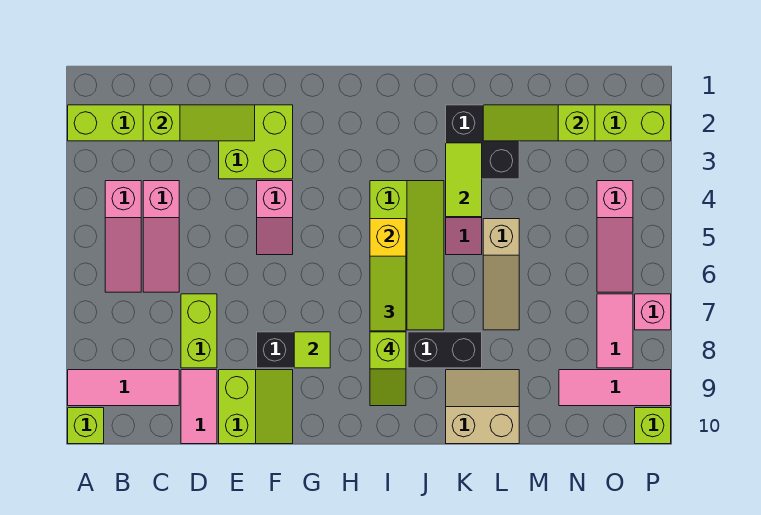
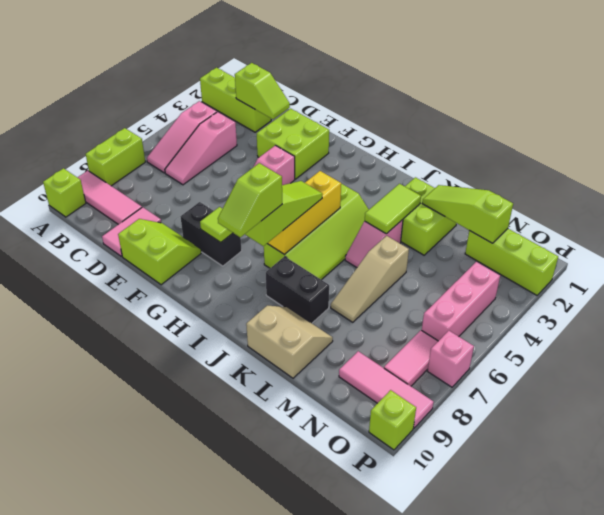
lime 1x3 slope [143,105,255,141] -> lime 1x2 slope [235,63,290,119]
lime 1x2 brick [181,294,217,368] -> lime 1x2 brick moved to [86,128,145,186]
lime 2x2 slope [219,370,293,444] -> lime 2x2 slope turned to [118,219,201,285]
black 2x2 brick [446,105,519,179] -> lime 2x2 brick [401,177,456,255]
pink 1x3 slope [597,181,633,292] -> pink 1x3 brick [422,262,500,341]

